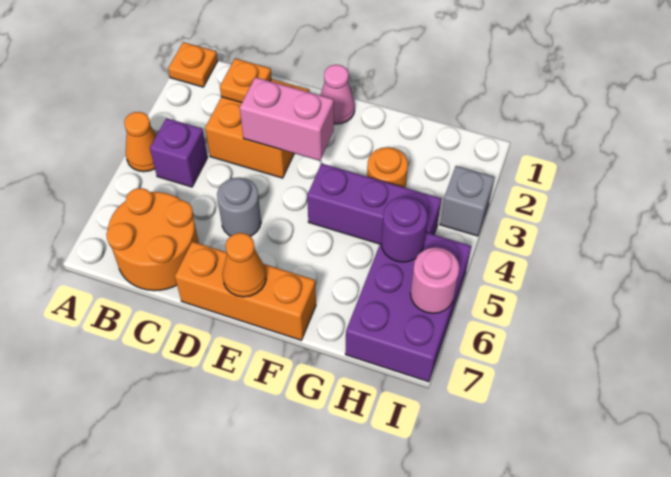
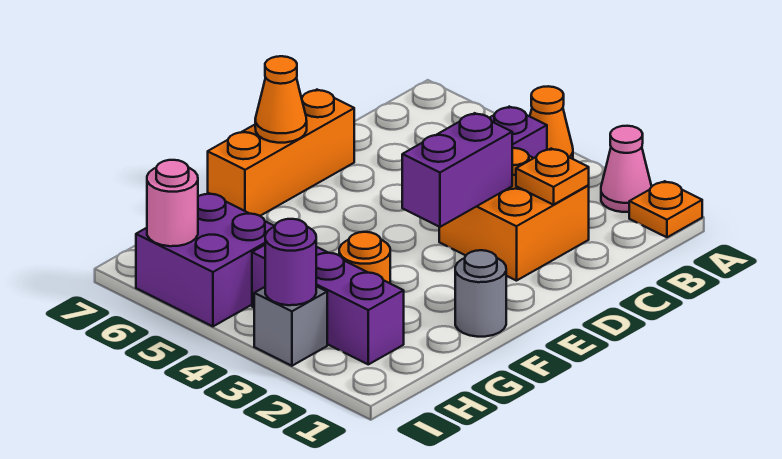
orange 2x2 round brick [106,188,199,291] -> none
pink 1x2 brick [240,77,334,161] -> purple 1x2 brick [402,113,512,227]
grey 1x1 round brick [217,177,261,236] -> grey 1x1 round brick moved to [455,250,506,337]
pink 1x1 cone [321,65,355,124] -> pink 1x1 cone moved to [601,126,652,212]
purple 1x3 brick [307,164,441,244] -> purple 1x3 brick turned to [252,245,404,364]
purple 2x3 brick [345,232,471,382] -> purple 2x2 brick [136,193,275,326]
purple 1x1 round brick [381,197,428,262] -> purple 1x1 round brick moved to [265,219,316,305]

